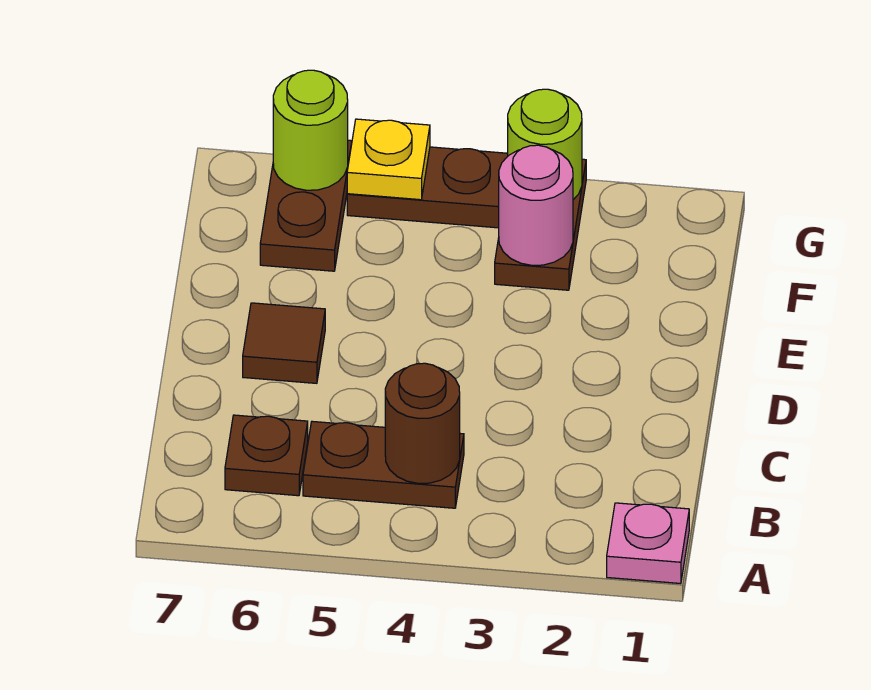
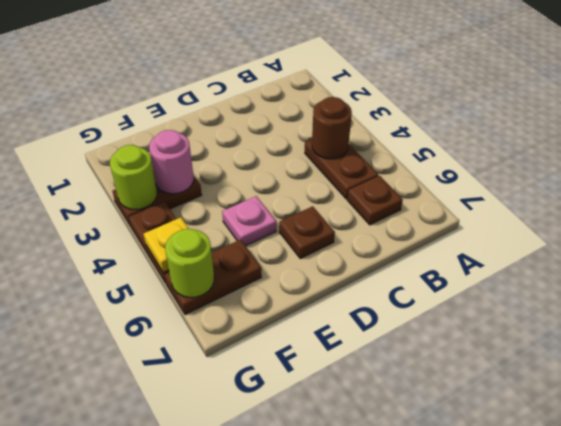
pink 1x1 plate [607,503,689,583] -> pink 1x1 plate moved to [222,196,276,246]
brown 1x1 tile [243,303,325,383] -> brown 1x1 plate [279,206,335,258]

